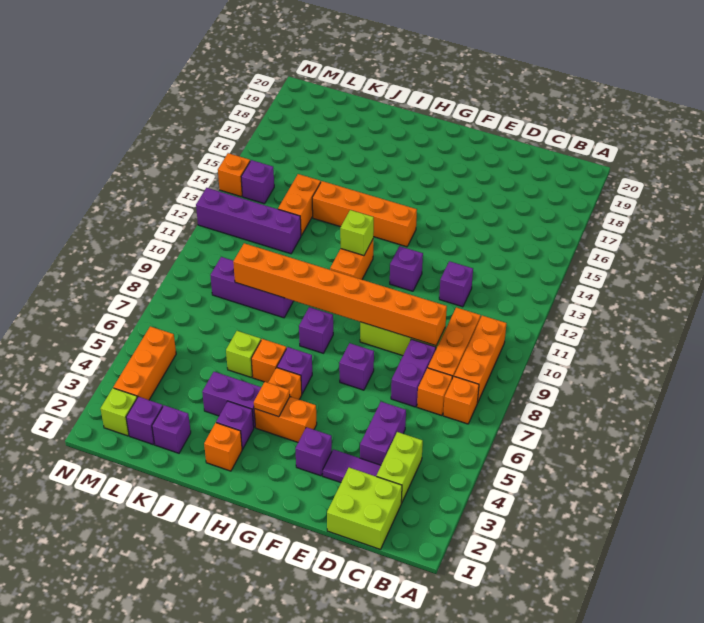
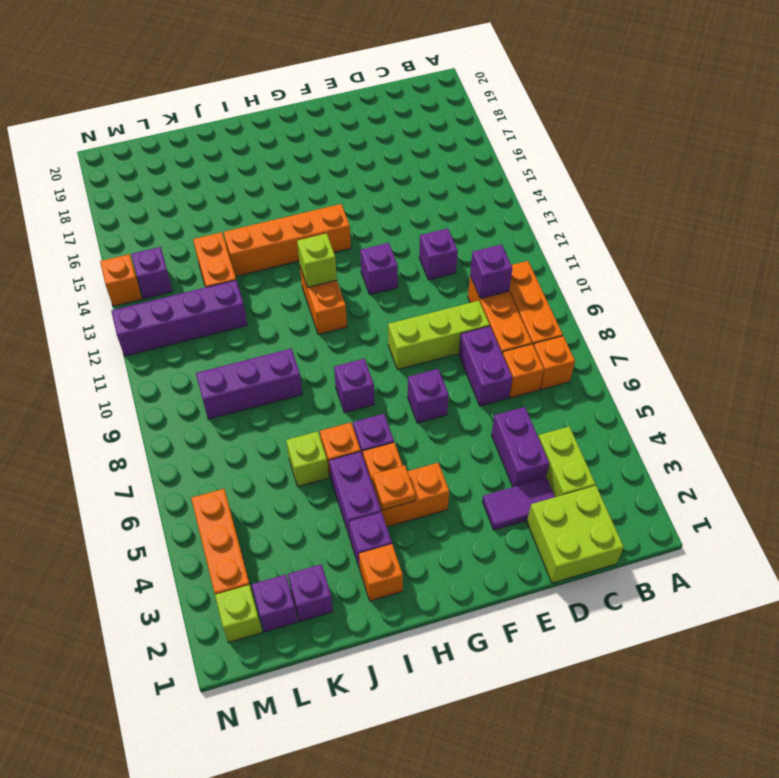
orange 1x8 brick [233,243,447,346] -> none
purple 1x1 brick [295,427,332,476] -> purple 1x1 brick moved to [470,244,512,299]
purple 1x2 brick [202,372,261,427] -> purple 1x2 brick turned to [329,452,381,537]

